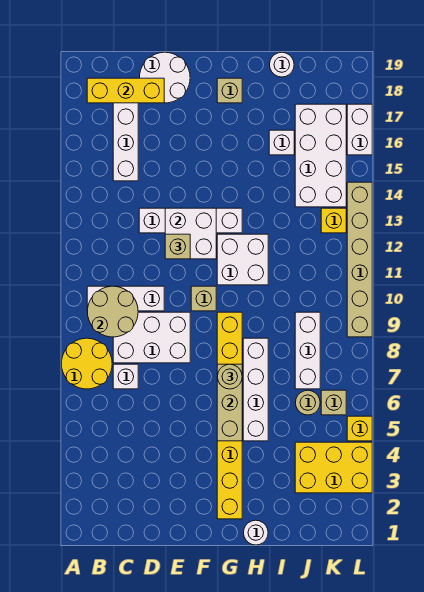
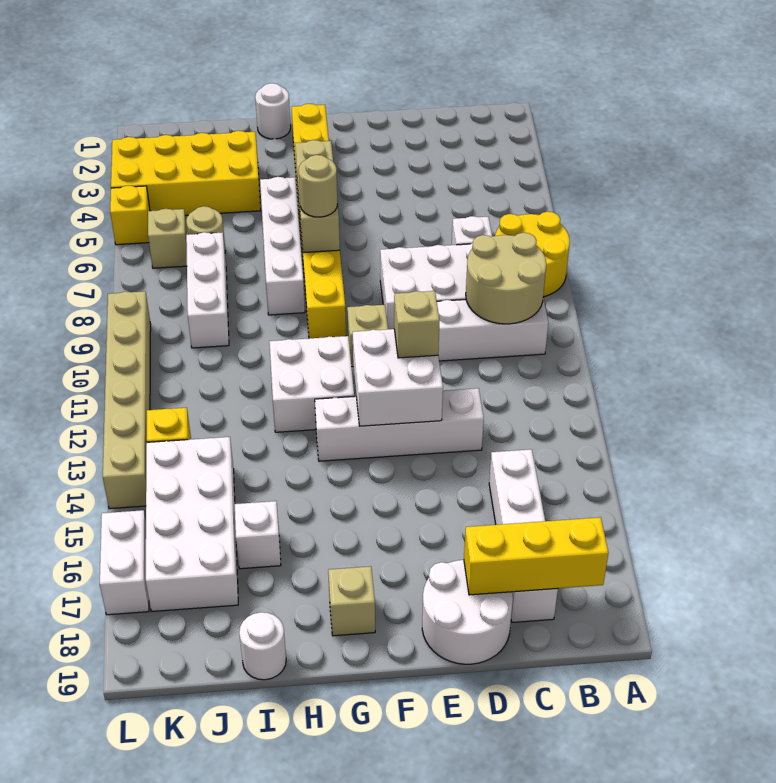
yellow 2x3 brick [295,442,372,493] -> yellow 2x4 brick [111,131,261,215]

